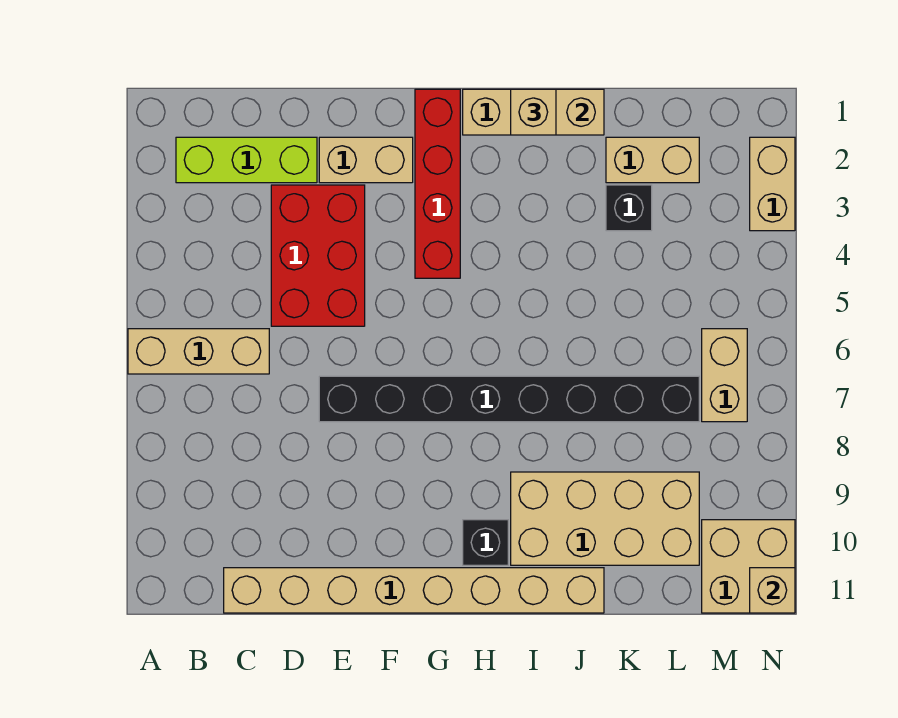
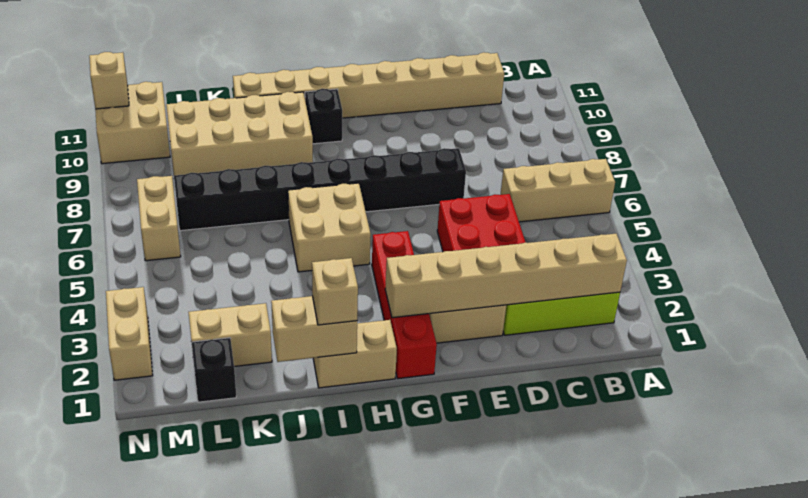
none -> tan 1x6 brick [385,234,627,318]
none -> tan 2x2 brick [288,183,371,272]
black 1x1 brick [606,185,652,231] -> black 1x1 brick moved to [192,338,236,402]

